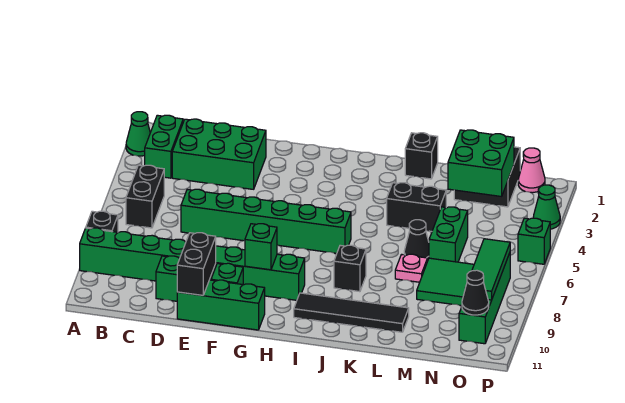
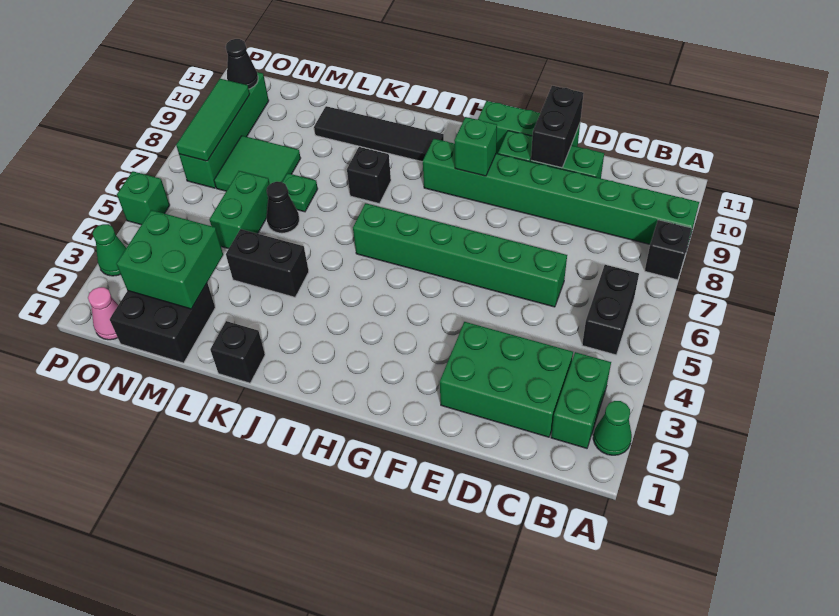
pink 1x1 plate [395,254,428,282] -> green 1x1 plate [282,173,318,212]

